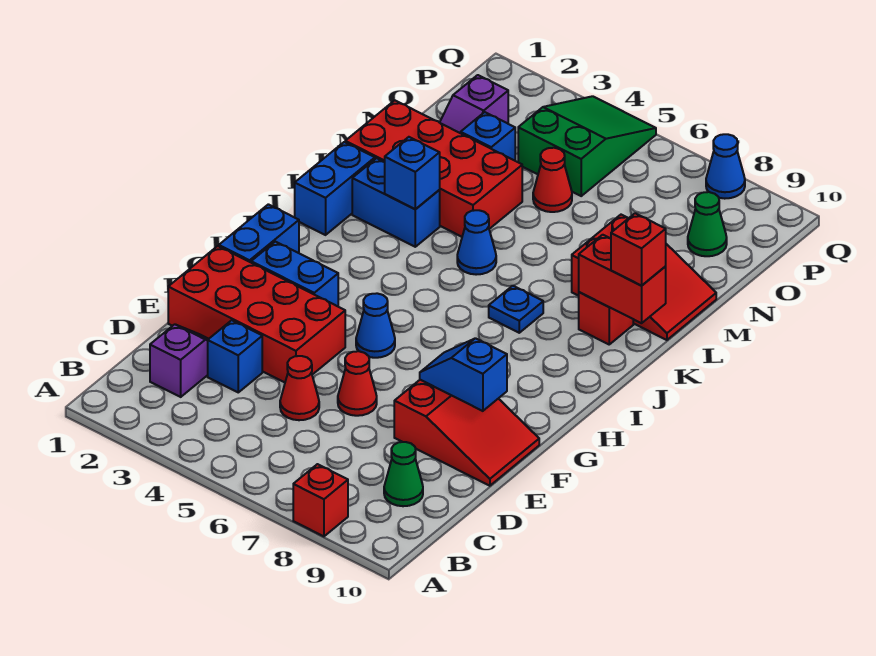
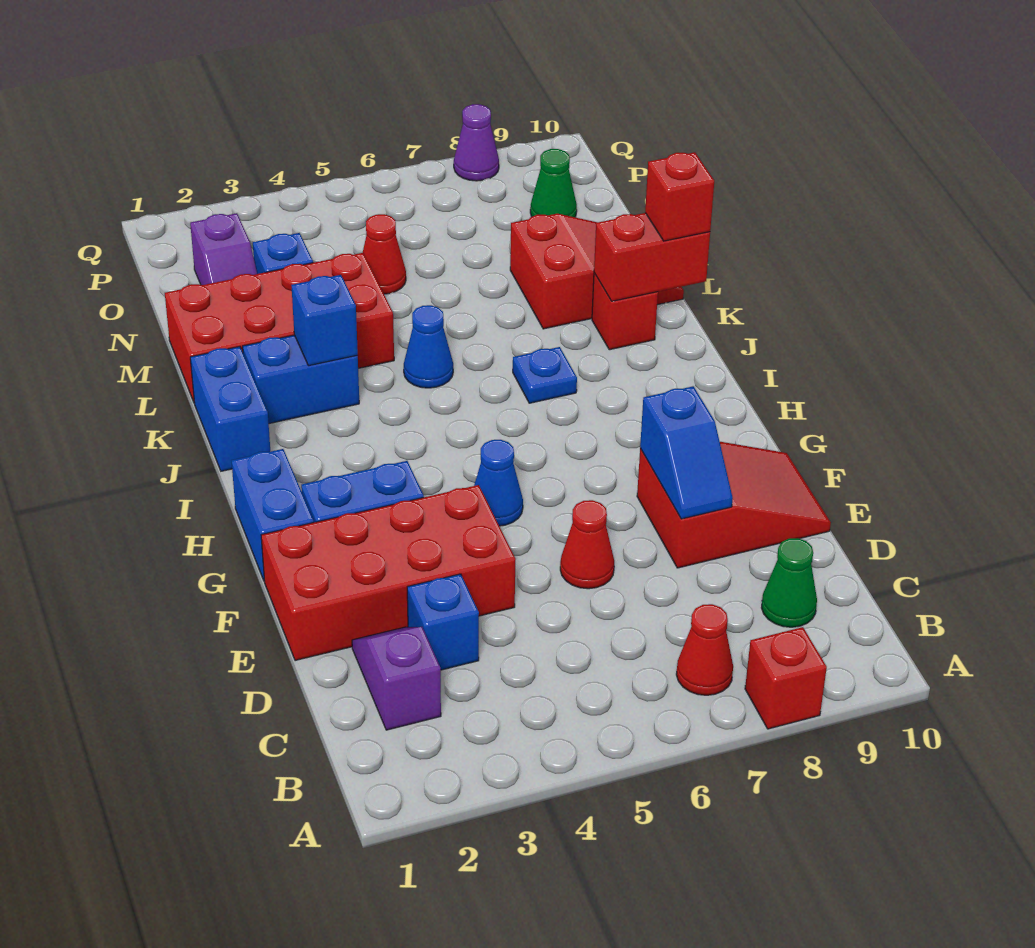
red 1x1 cone [280,356,319,420] -> red 1x1 cone moved to [676,604,733,695]
blue 1x2 slope [420,338,507,411] -> blue 1x2 slope turned to [640,386,733,519]
green 2x3 slope [518,96,656,196] -> none
blue 1x1 cone [706,134,745,199] -> purple 1x1 cone [454,104,499,181]

